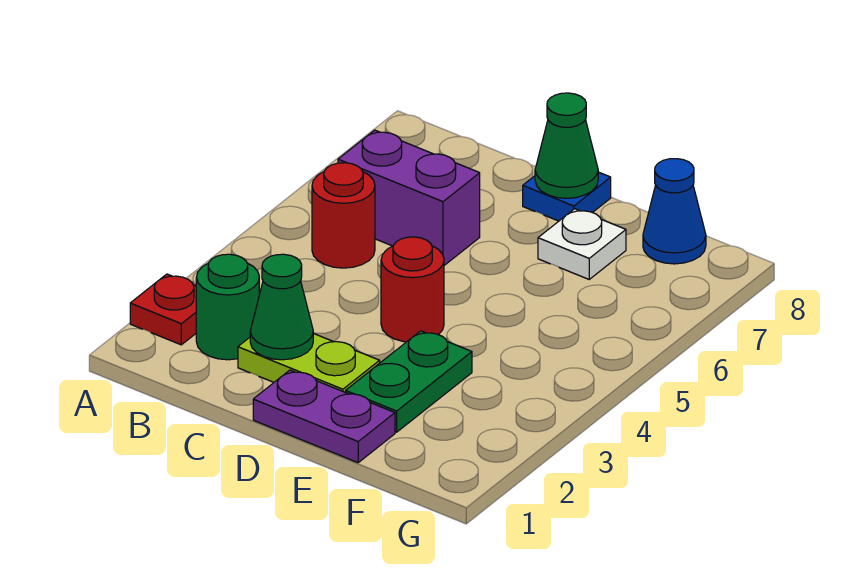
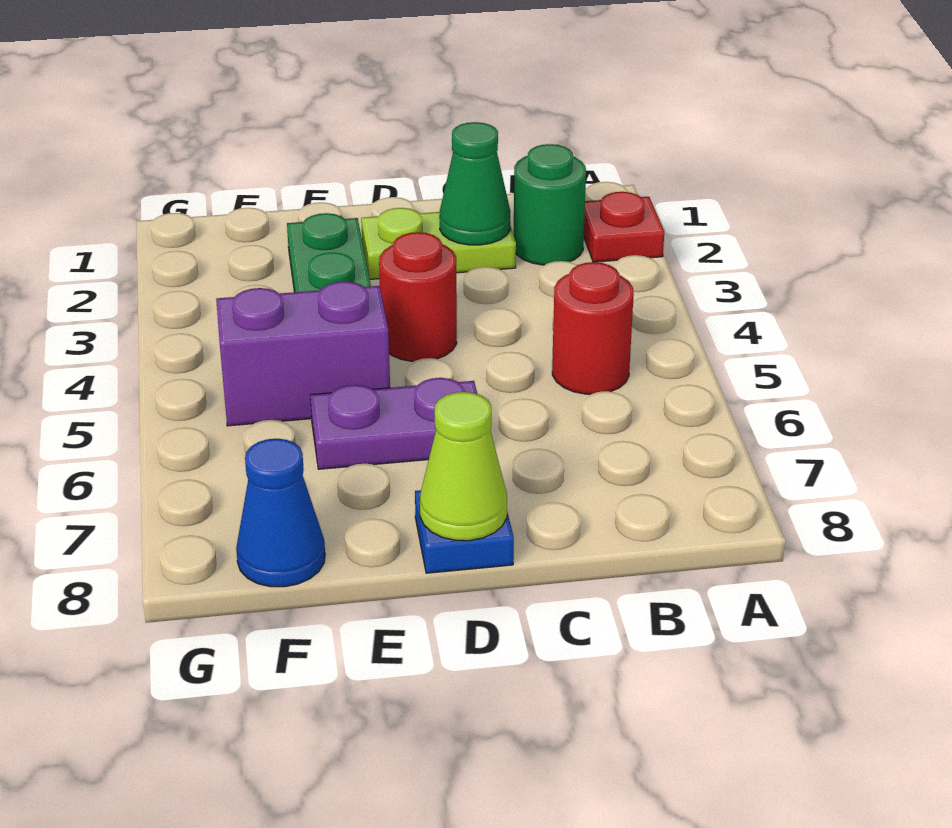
purple 1x2 brick [338,130,480,265] -> purple 1x2 brick moved to [216,281,390,426]
purple 1x2 plate [253,370,395,463] -> purple 1x2 plate moved to [310,378,477,469]
green 1x1 cone [535,93,598,198] -> lime 1x1 cone [420,392,507,541]
white 1x1 plate [538,209,626,279] -> none

